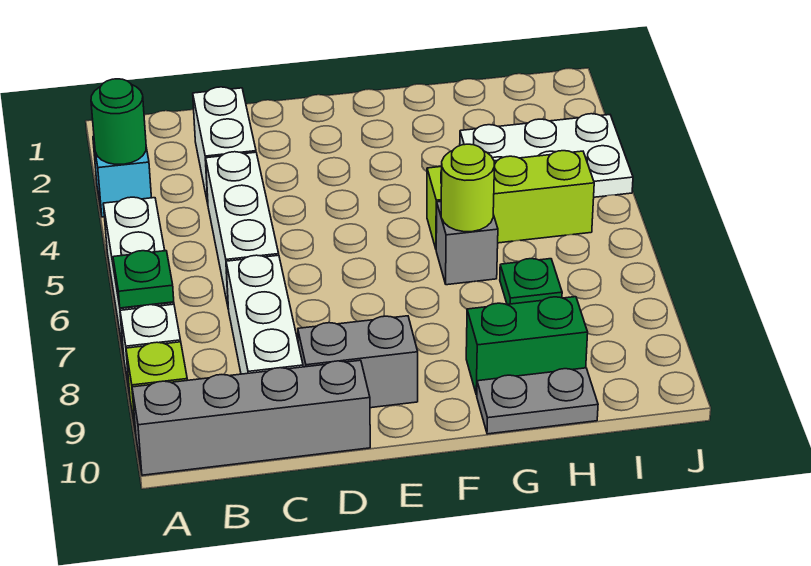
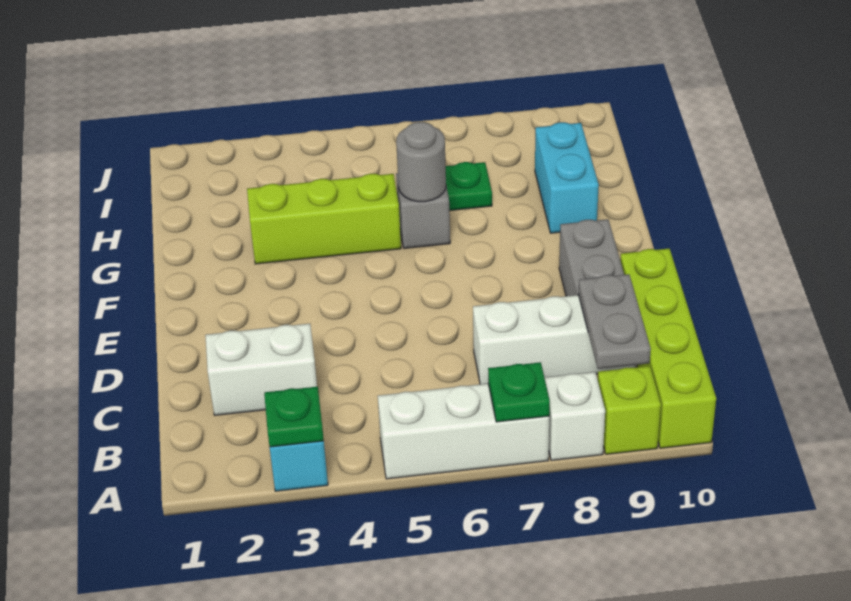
green 1x1 round brick [91,79,146,164] -> green 1x1 plate [264,387,324,447]
grey 1x4 brick [132,360,370,475] -> lime 1x4 brick [620,249,716,448]
white 1x3 brick [206,152,279,305] -> none
lime 1x3 brick [427,151,594,249] -> lime 1x3 brick turned to [247,174,401,264]
lime 1x1 round brick [441,144,494,232] -> grey 1x1 round brick [396,122,446,202]
green 1x2 brick [466,297,588,395] -> cyan 1x2 brick [535,122,599,233]
grey 1x2 plate [477,368,598,434] -> grey 1x2 plate moved to [579,274,651,369]
white 2x3 plate [460,114,633,197] -> none

